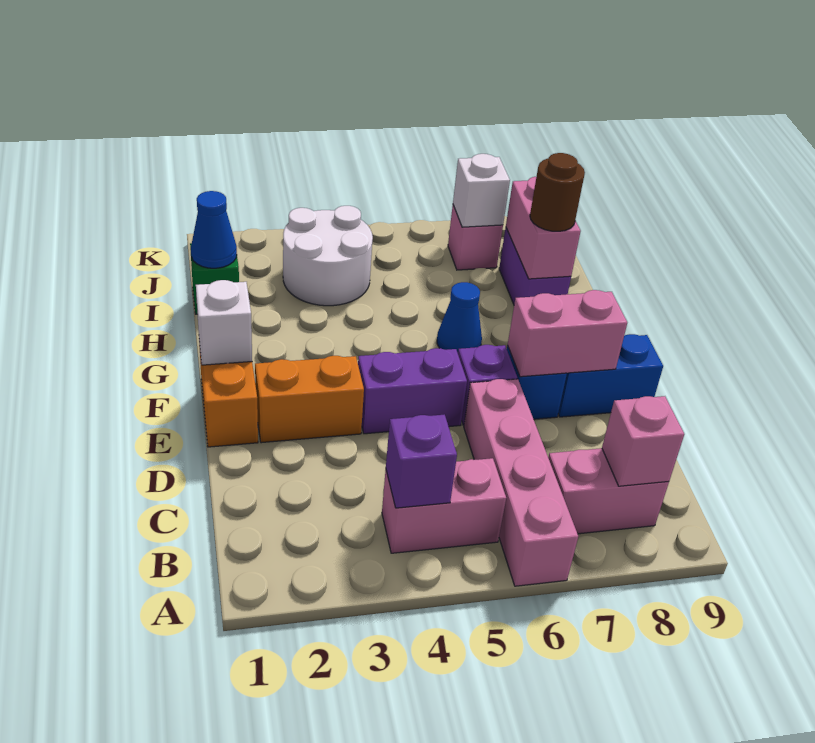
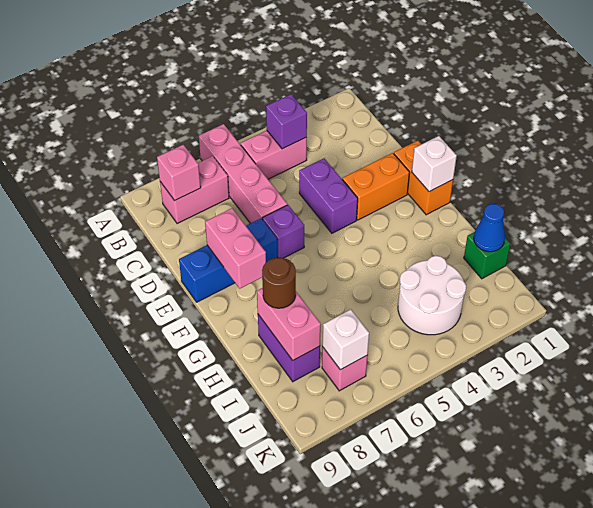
purple 1x2 brick [358,348,467,434] -> purple 1x2 brick turned to [299,158,358,233]
pink 1x2 brick [508,290,627,377] -> pink 1x2 brick turned to [205,208,266,288]
blue 1x1 cone [437,282,482,353] -> none

